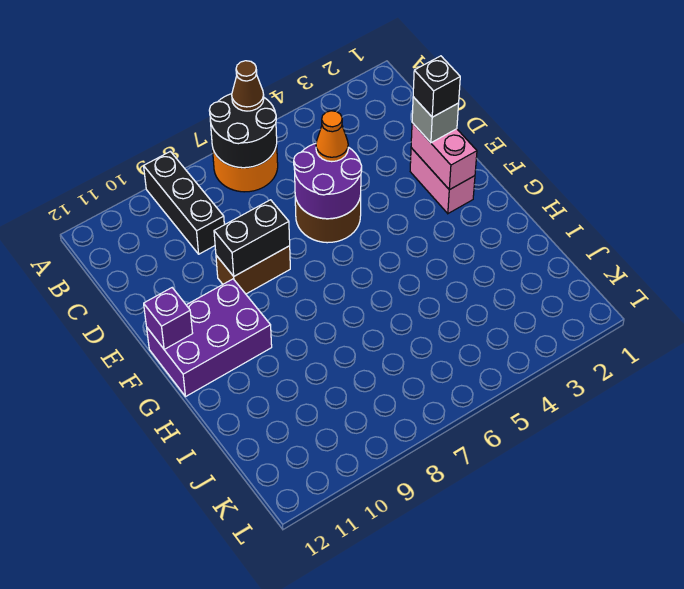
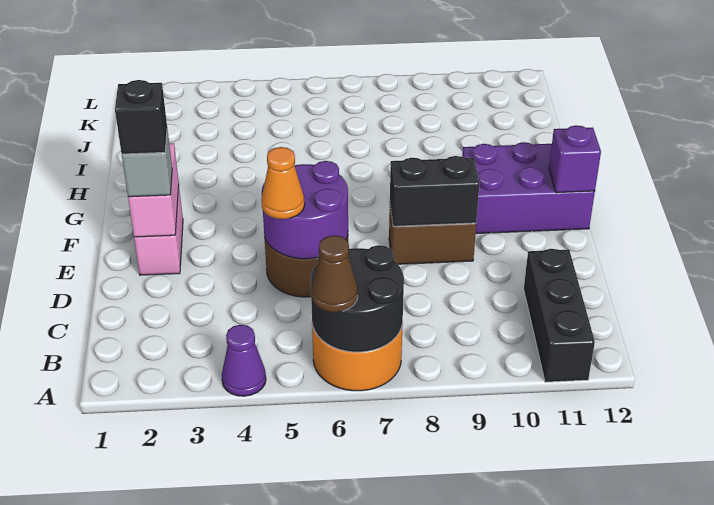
none -> purple 1x1 cone [222,325,266,396]
black 1x3 brick [144,151,224,254] -> black 1x3 brick moved to [524,249,595,382]

